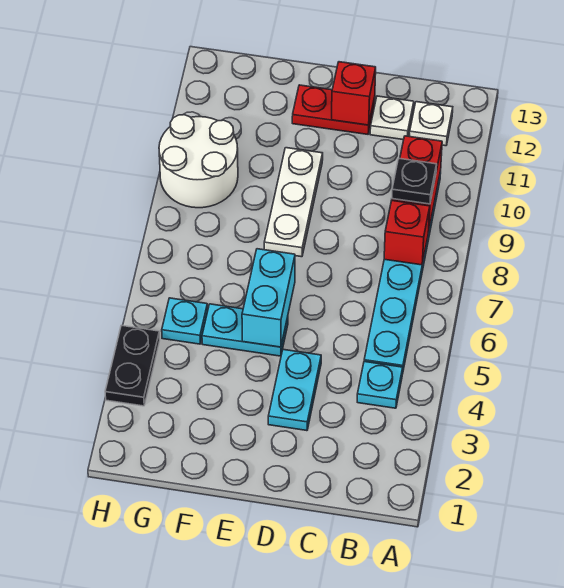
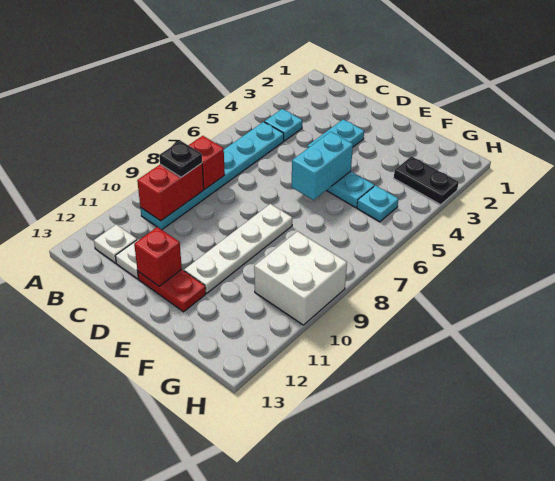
white 1x3 plate [264,148,323,257] -> white 1x4 plate [184,204,292,293]
white 2x2 round brick [159,115,238,208] -> white 2x2 brick [254,231,347,325]
black 1x2 plate [105,325,160,406] -> black 1x2 plate turned to [394,156,459,205]

